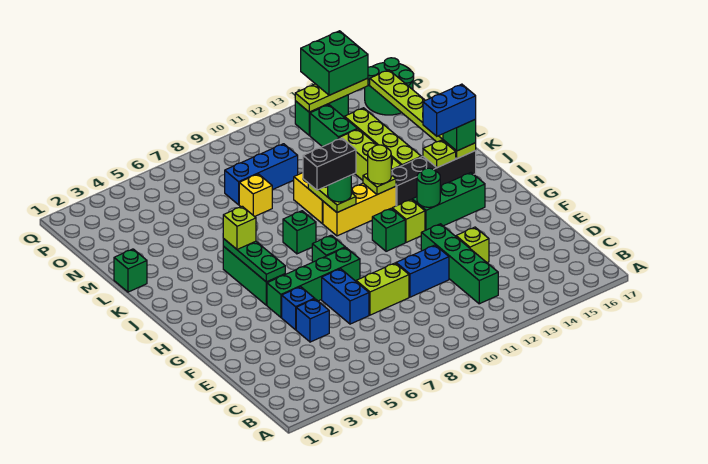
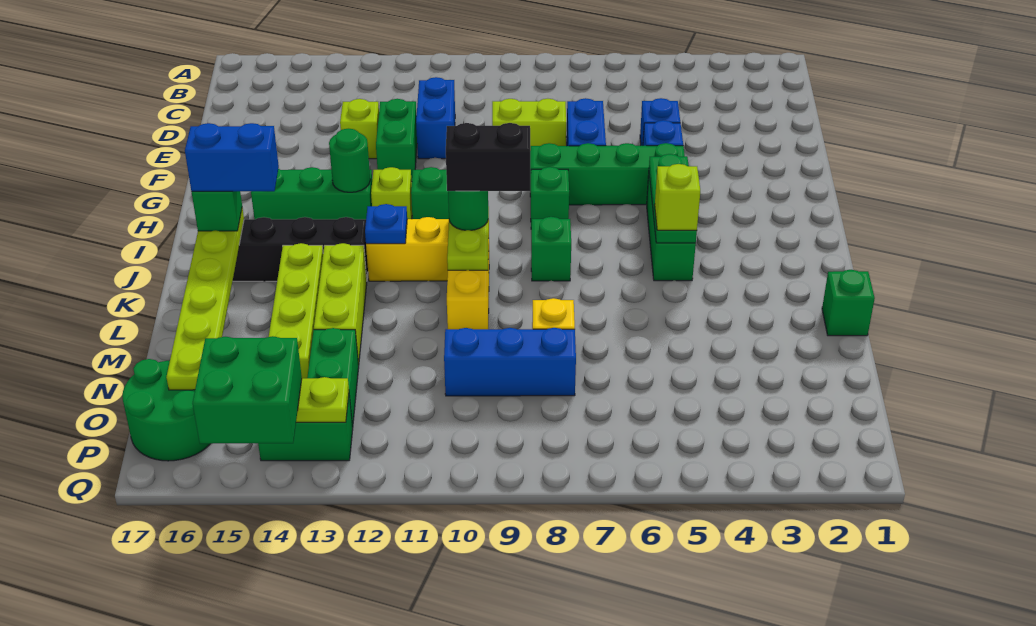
green 1x4 brick [421,224,498,304] -> green 1x2 brick [376,99,417,182]
blue 1x2 brick [396,245,449,297] -> blue 1x2 brick turned to [416,77,455,159]
lime 1x1 plate [363,173,396,195] -> blue 1x1 plate [365,204,407,244]
lime 1x1 round brick [368,145,391,184] -> none
lime 1x1 plate [423,140,456,168] -> none

